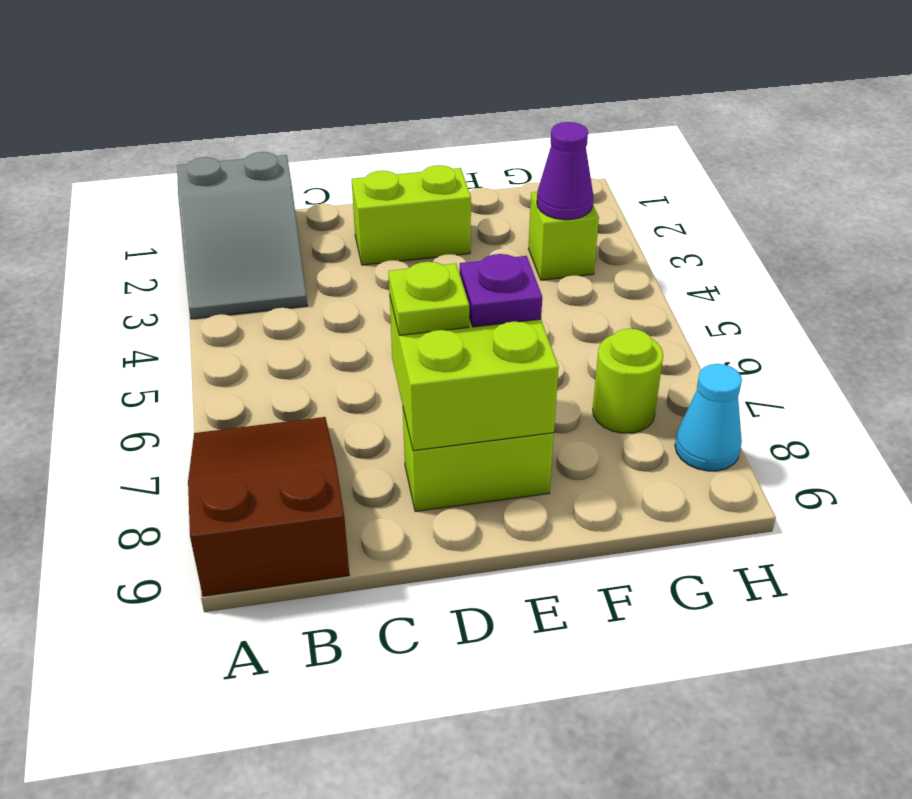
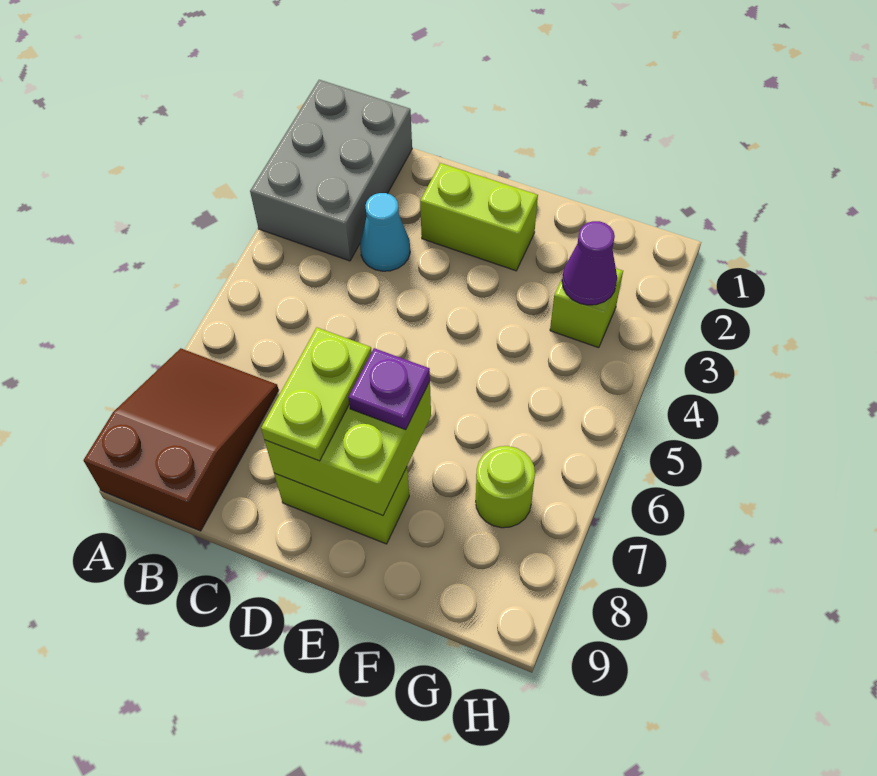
grey 2x3 slope [177,152,308,319] -> grey 2x3 brick [250,80,412,261]
lime 1x1 plate [388,262,469,335] -> lime 1x2 plate [261,328,372,461]
cyan 1x1 cone [675,364,742,471] -> cyan 1x1 cone moved to [360,193,410,271]

